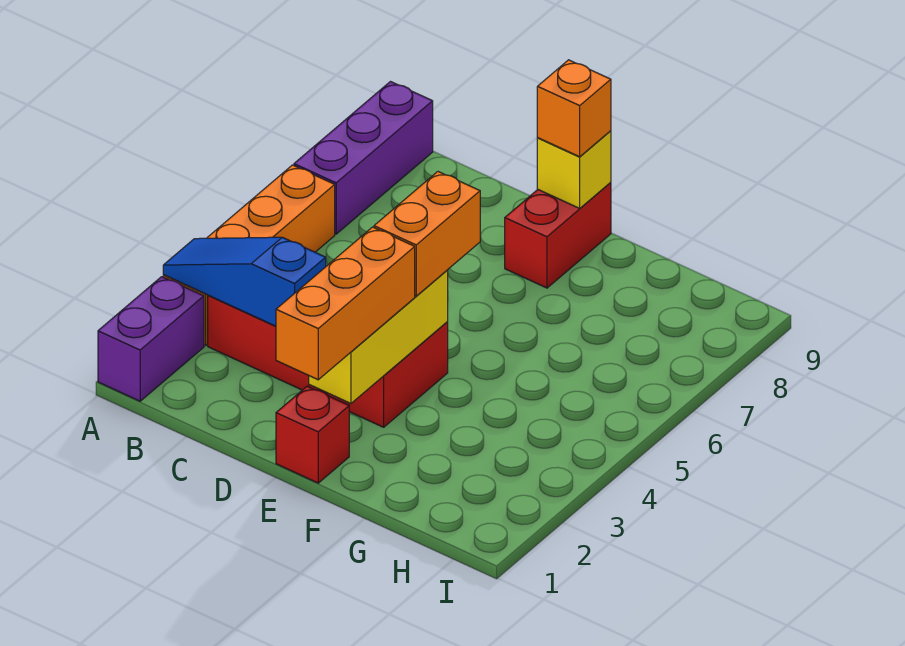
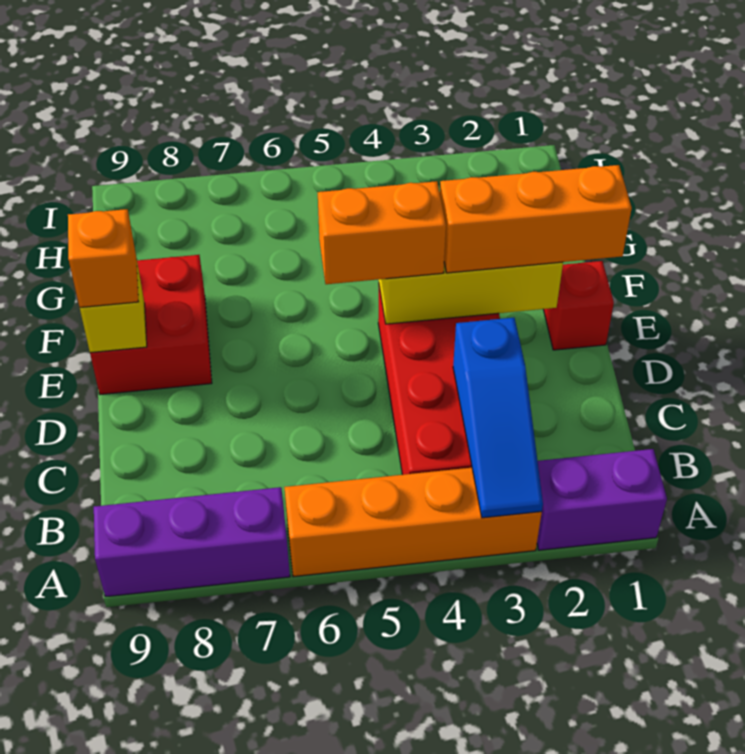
red 1x2 brick [505,183,611,288] -> red 2x2 brick [90,255,212,395]

